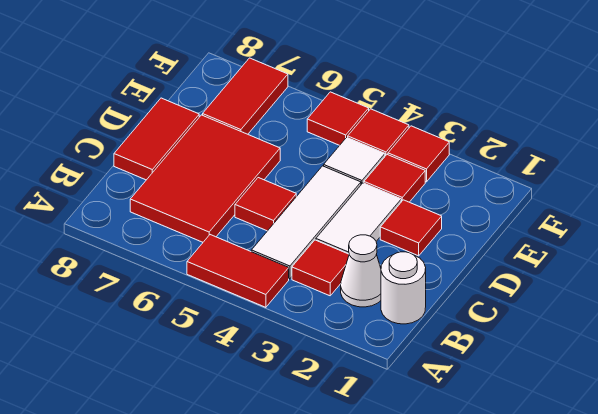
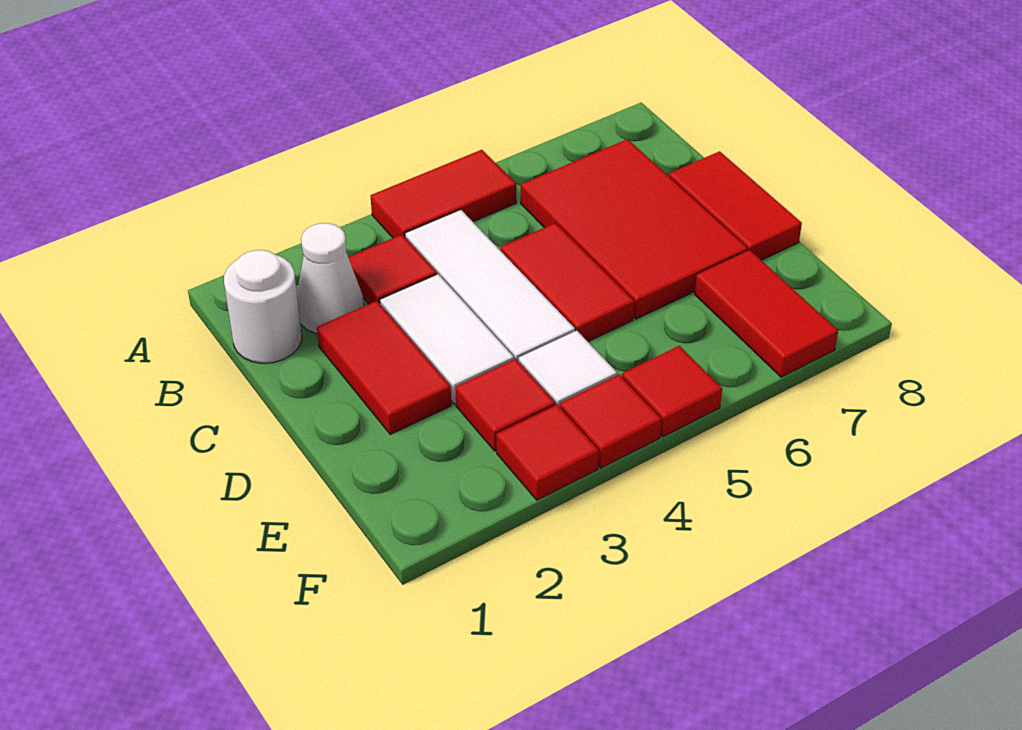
red 1x1 tile [235,178,296,231] -> red 1x2 tile [501,223,634,341]
red 1x1 tile [380,200,442,256] -> red 1x2 tile [317,301,451,435]

